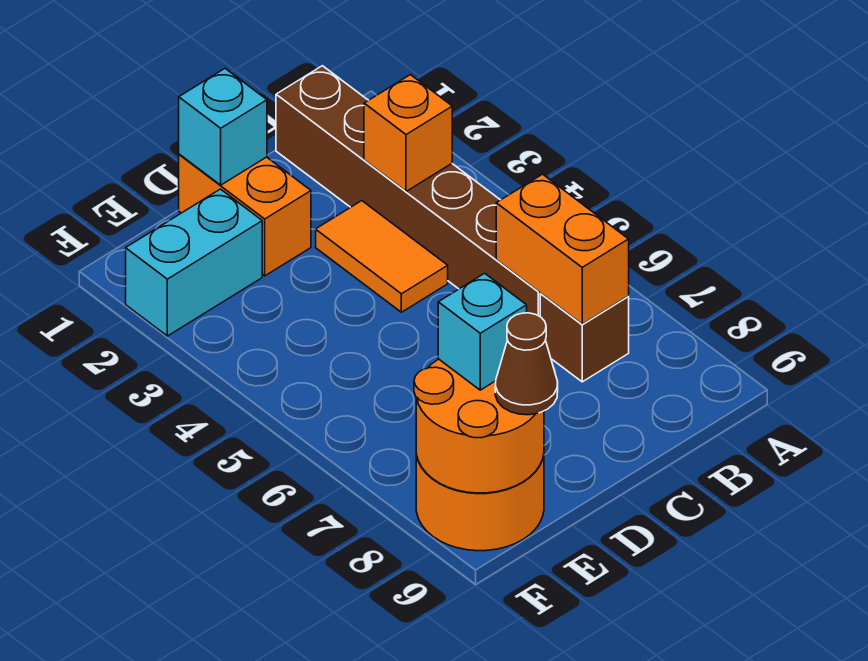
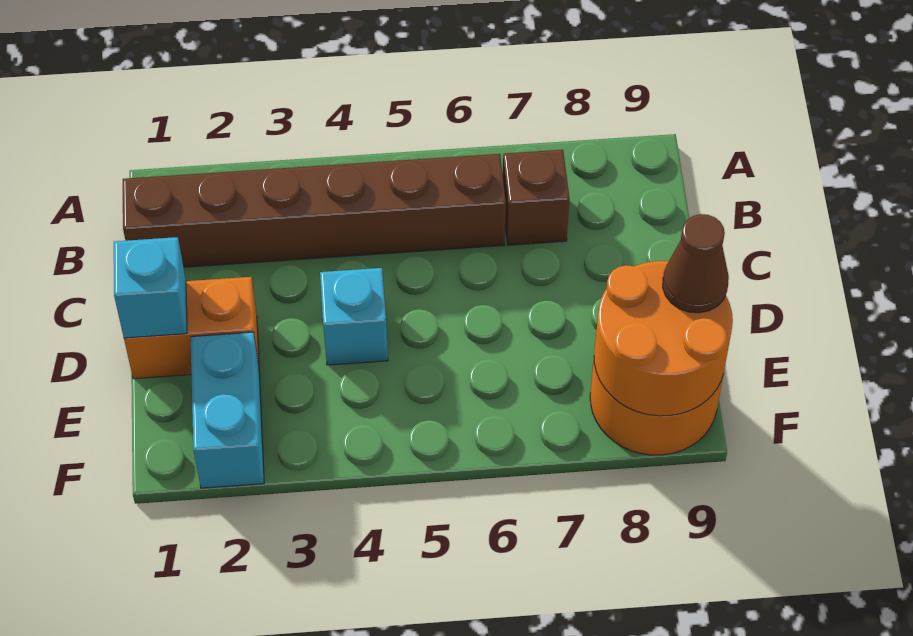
orange 1x1 brick [364,75,452,191] -> none
orange 1x2 brick [496,174,629,324] -> none
orange 1x2 tile [316,201,448,312] -> none
cyan 1x1 brick [438,273,527,390] -> cyan 1x1 brick moved to [320,268,388,365]

